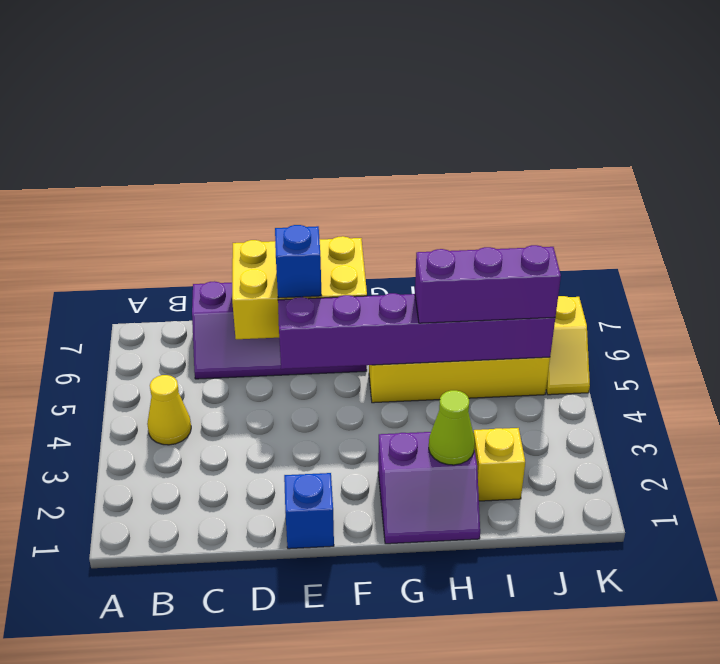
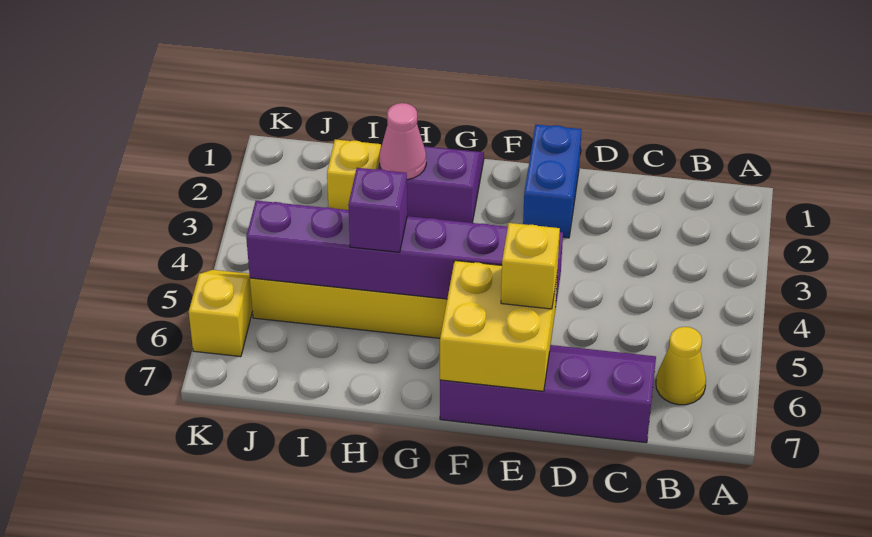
yellow 1x1 cone [147,375,191,445] -> yellow 1x1 cone moved to [656,327,706,405]
yellow 2x3 brick [232,236,367,339] -> yellow 2x2 brick [440,261,557,391]
blue 1x1 brick [284,473,334,549] -> blue 1x2 brick [523,125,582,238]
blue 1x1 brick [275,225,322,298] -> yellow 1x1 brick [501,223,560,309]
lime 1x1 cone [429,390,475,465] -> pink 1x1 cone [379,103,426,180]
purple 1x3 brick [415,245,561,323] -> purple 1x1 brick [348,168,407,252]

